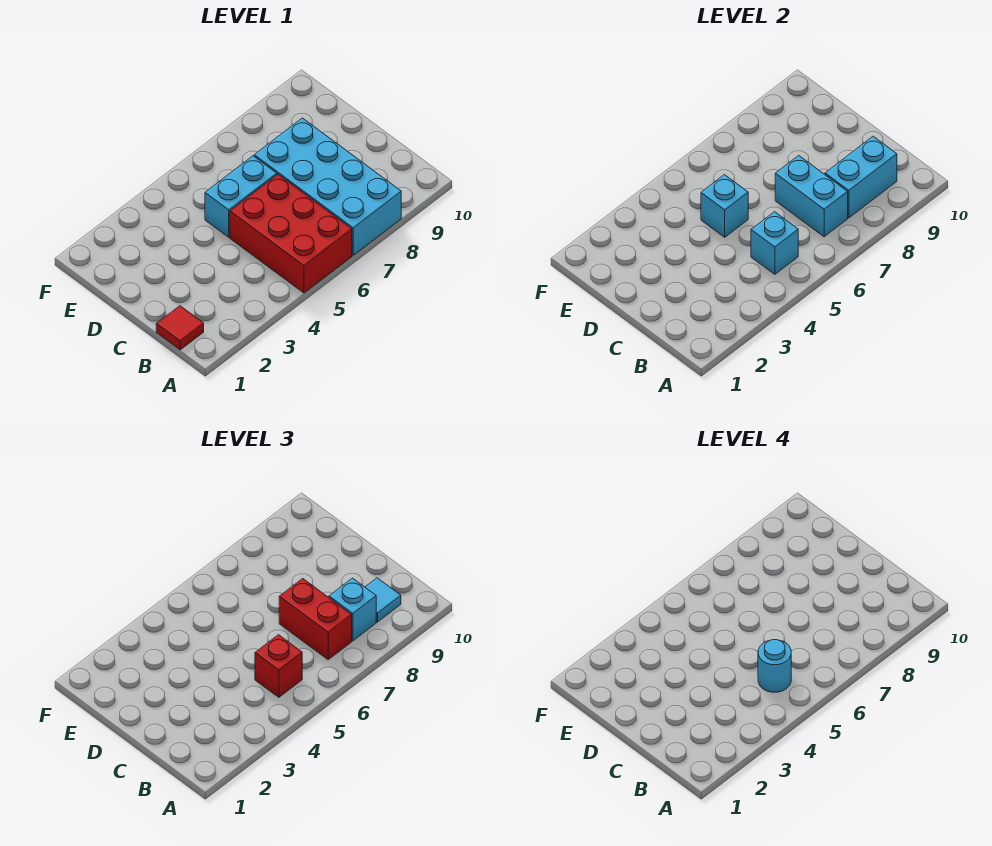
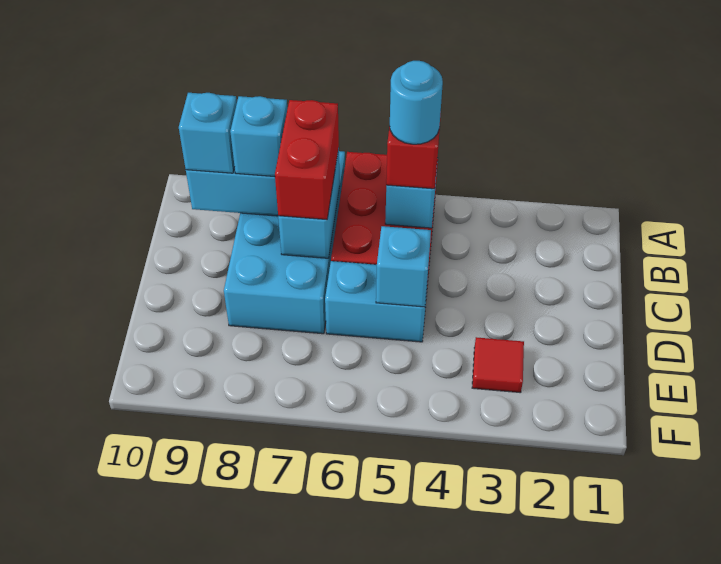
red 1x1 tile [156,306,204,350] -> red 1x1 tile moved to [472,337,524,393]
cyan 1x1 tile [365,578,401,622] -> cyan 1x1 brick [179,93,237,173]

